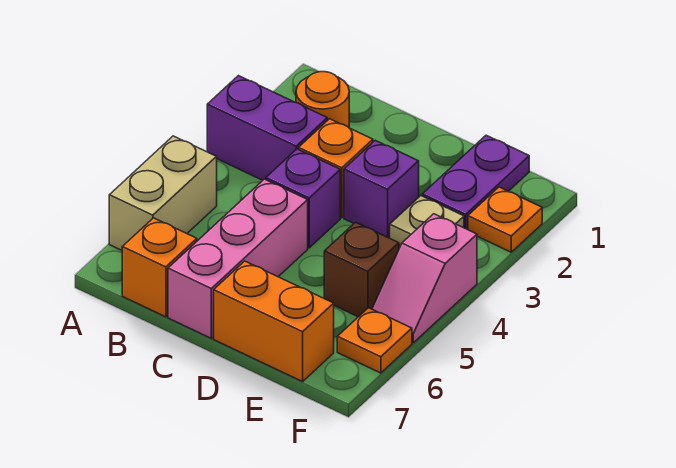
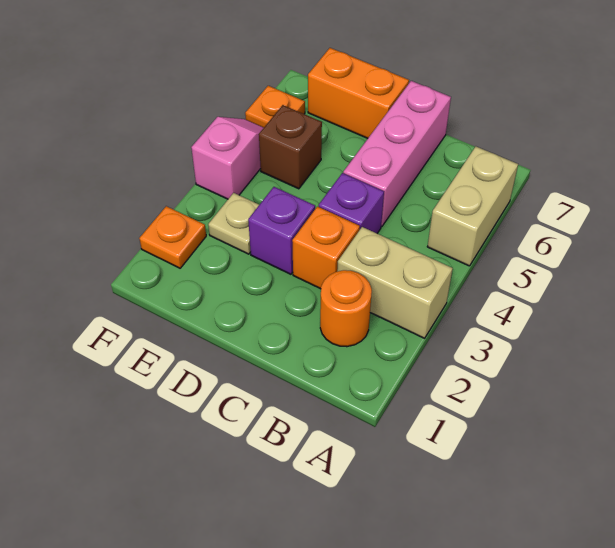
purple 1x2 brick [207,76,327,180] -> tan 1x2 brick [337,227,453,338]
orange 1x1 brick [122,218,197,317] -> none
purple 1x2 plate [422,135,529,229] -> none

